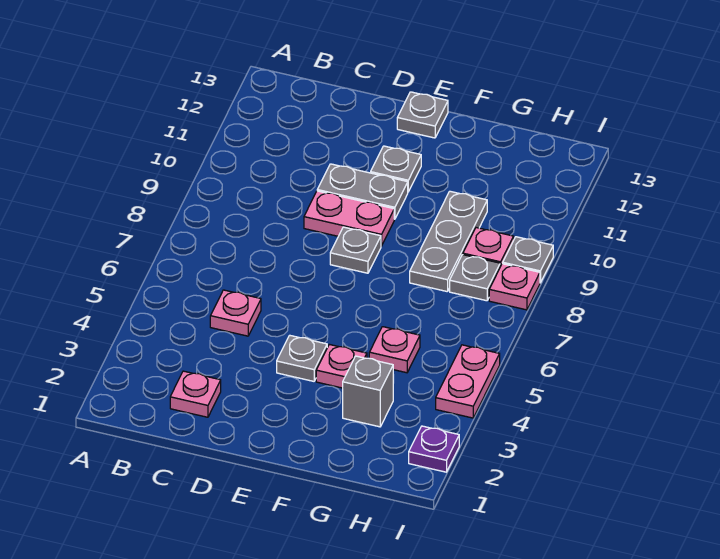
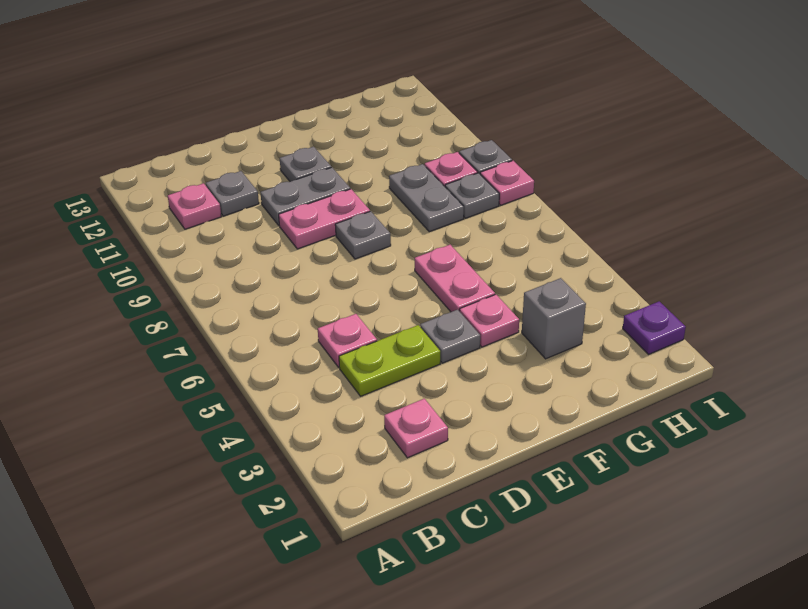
none -> lime 1x2 plate [339,325,440,396]
grey 1x1 plate [397,92,448,138] -> grey 1x1 plate moved to [206,171,259,216]
pink 1x1 plate [369,327,420,373] -> pink 1x1 plate moved to [168,183,221,229]
grey 1x3 plate [410,191,487,292] -> grey 1x2 plate [389,164,464,232]
pink 1x2 plate [436,345,500,418] -> pink 1x2 plate moved to [415,245,495,312]

